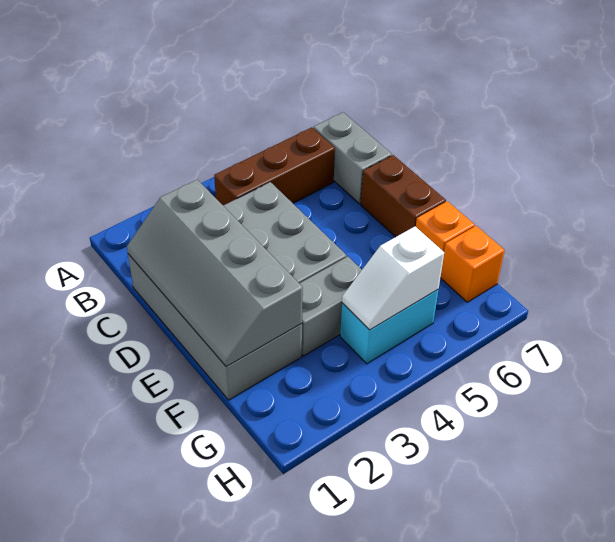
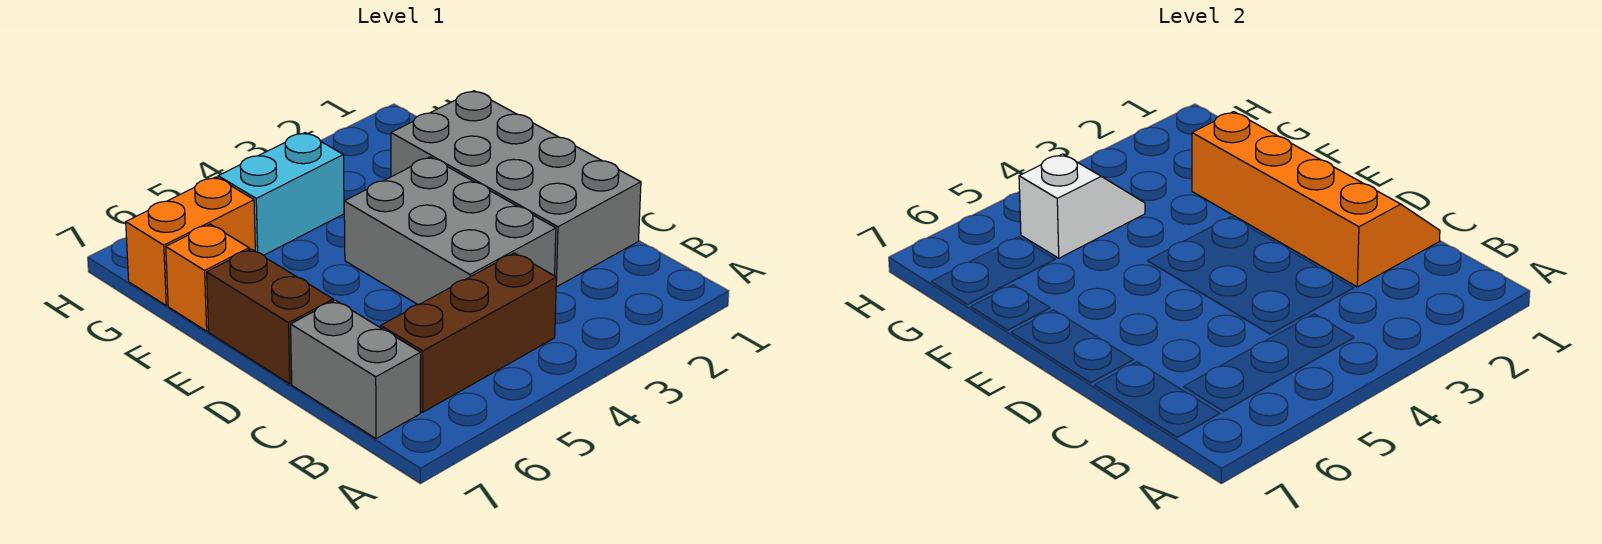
grey 2x4 slope [127,180,303,366] -> orange 2x4 slope [1192,112,1440,287]
grey 1x2 brick [299,257,362,356] -> none
orange 1x1 brick [440,226,505,302] -> orange 1x2 brick [126,177,255,305]

